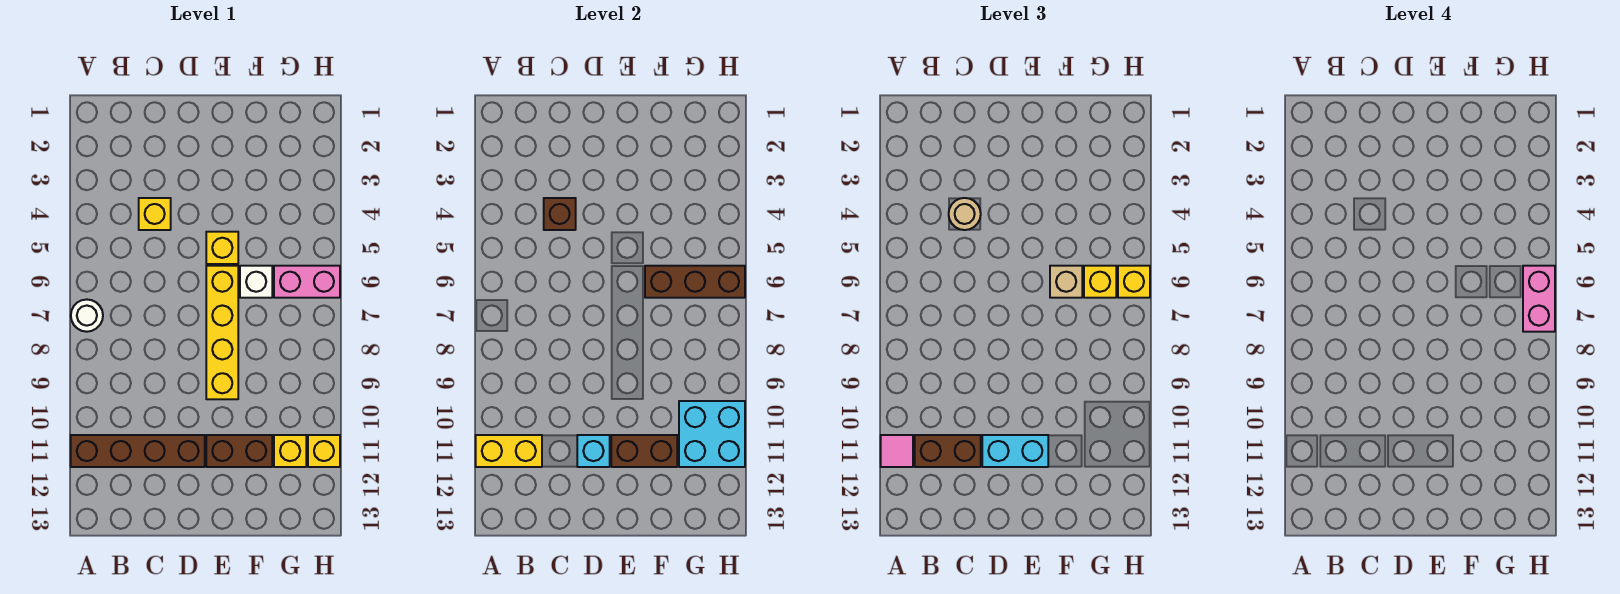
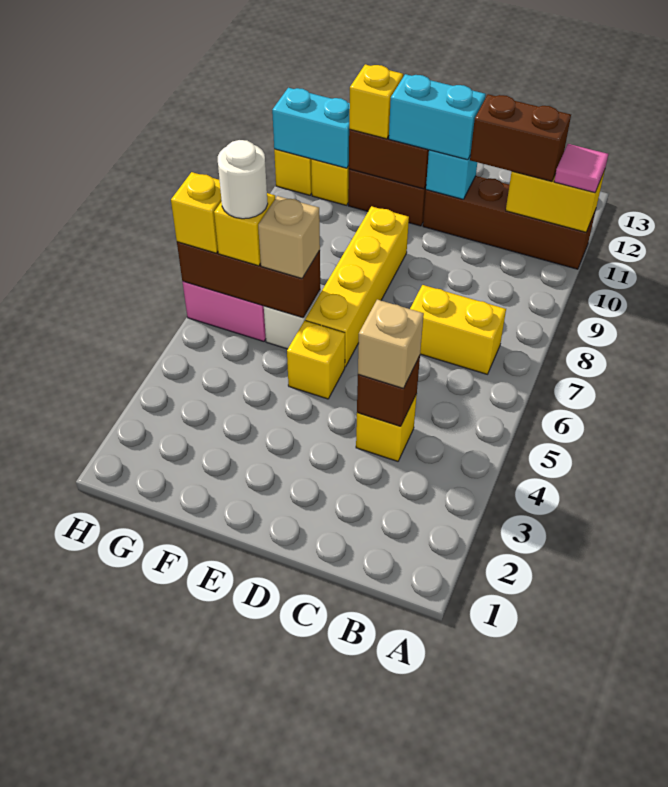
white 1x1 round brick [71,300,103,332] -> white 1x1 round brick moved to [218,140,268,219]
none -> yellow 1x2 brick [410,285,506,374]
tan 1x1 round brick [949,198,981,230] -> tan 1x1 brick [358,300,424,388]
none -> yellow 1x1 brick [349,64,403,139]
cyan 2x2 brick [679,401,745,467] -> cyan 1x2 brick [272,88,350,168]
pink 1x2 brick [1523,266,1555,332] -> none

